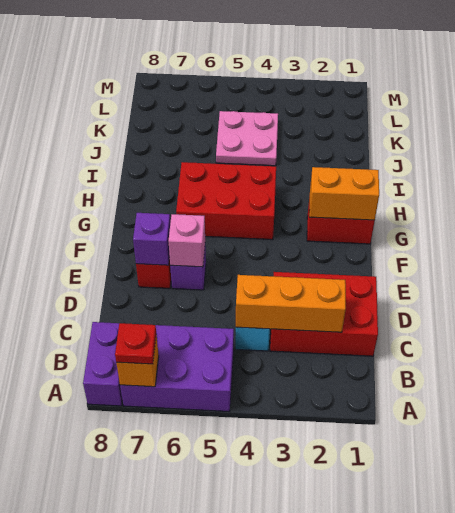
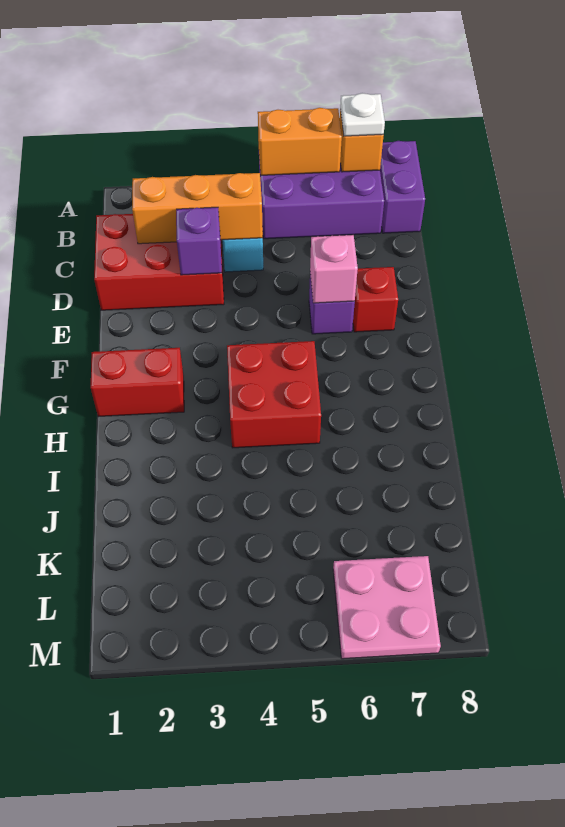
red 1x1 plate [115,323,156,364] -> white 1x1 plate [340,93,385,136]
purple 1x1 brick [133,213,170,265] -> purple 1x1 brick moved to [176,207,222,275]
orange 1x2 brick [309,167,379,220] -> orange 1x2 brick moved to [258,108,342,175]
red 2x3 brick [176,162,276,240] -> red 2x2 brick [227,341,321,448]
pink 2x2 plate [216,111,278,166] -> pink 2x2 plate moved to [333,556,441,659]

